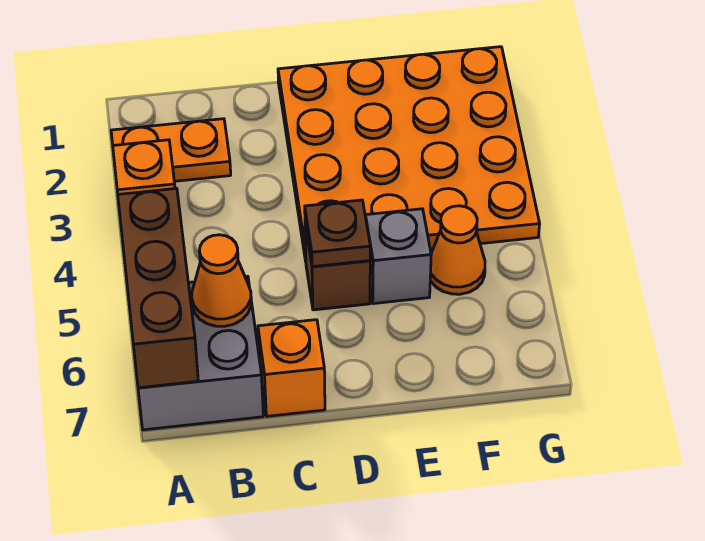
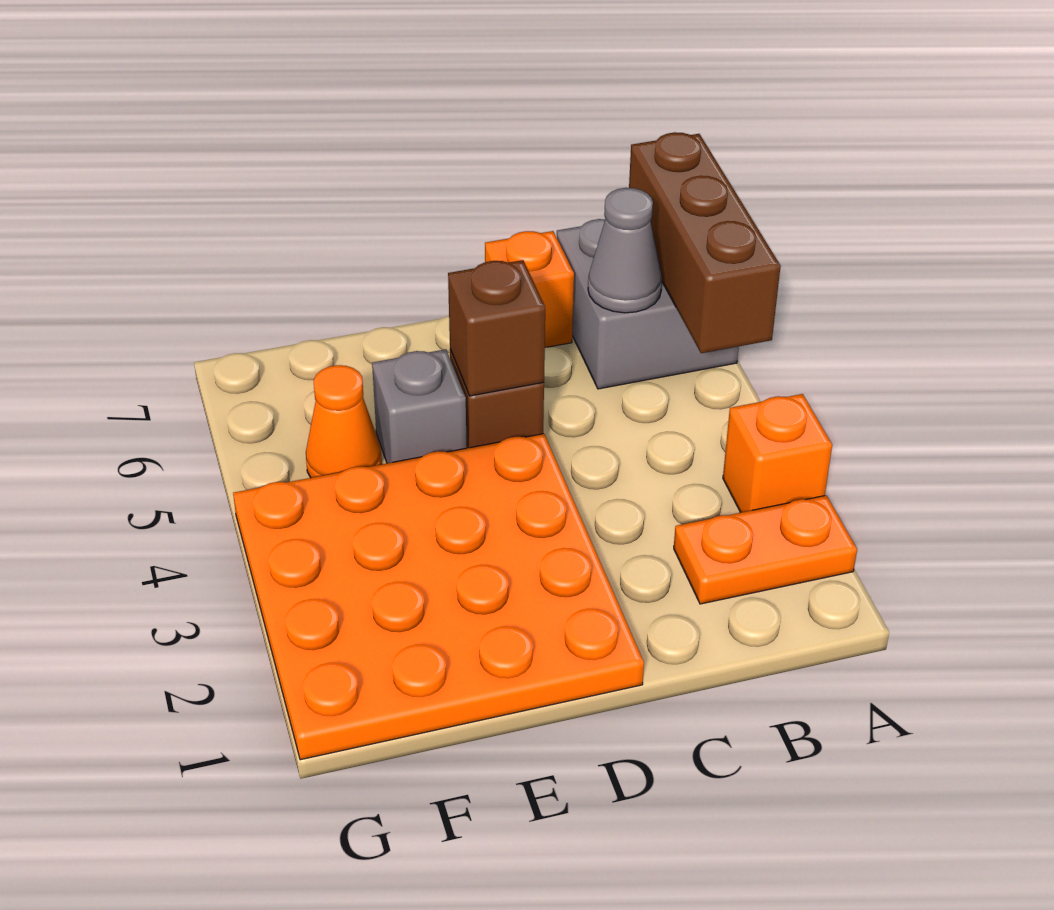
orange 1x1 cone [192,235,251,326] -> grey 1x1 cone [588,188,662,313]
brown 1x1 plate [305,200,370,267] -> brown 1x1 brick [448,260,545,396]

